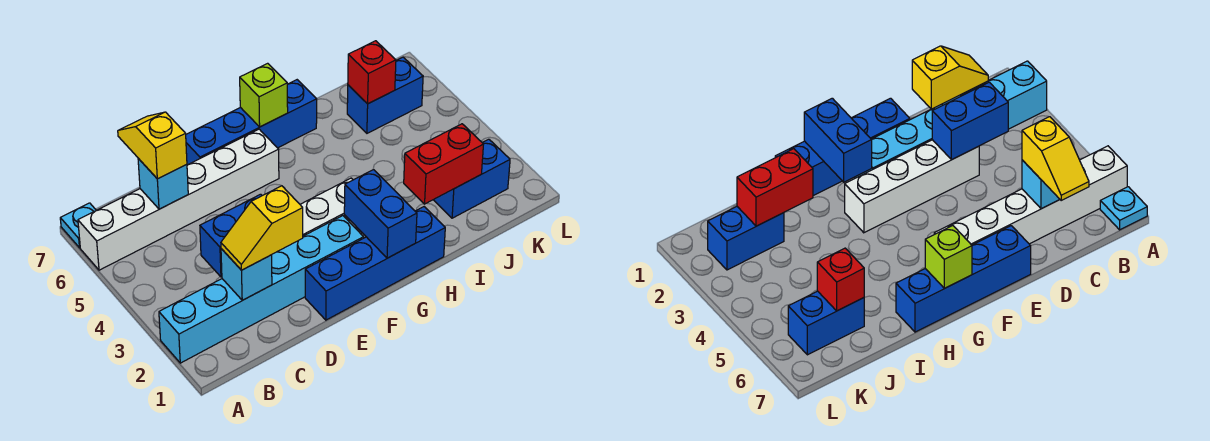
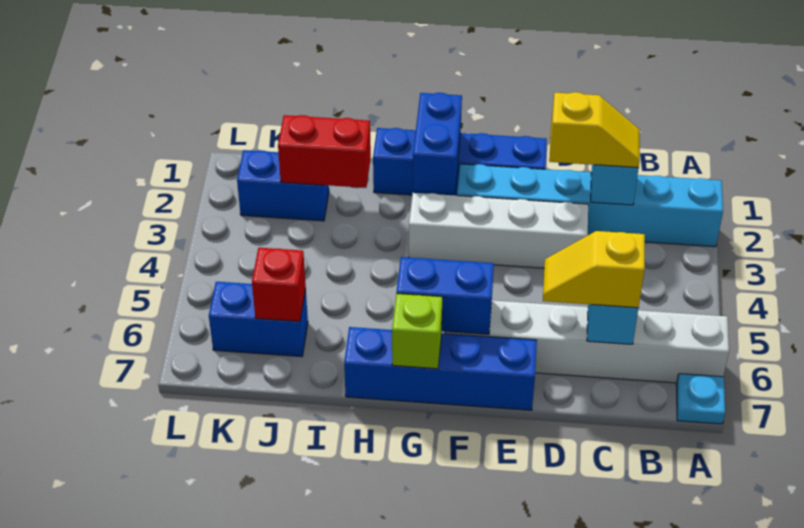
blue 1x2 brick [200,194,262,277] -> blue 1x2 brick moved to [397,257,494,335]
yellow 1x2 slope [118,112,187,179] -> yellow 1x2 slope turned to [543,231,645,308]

